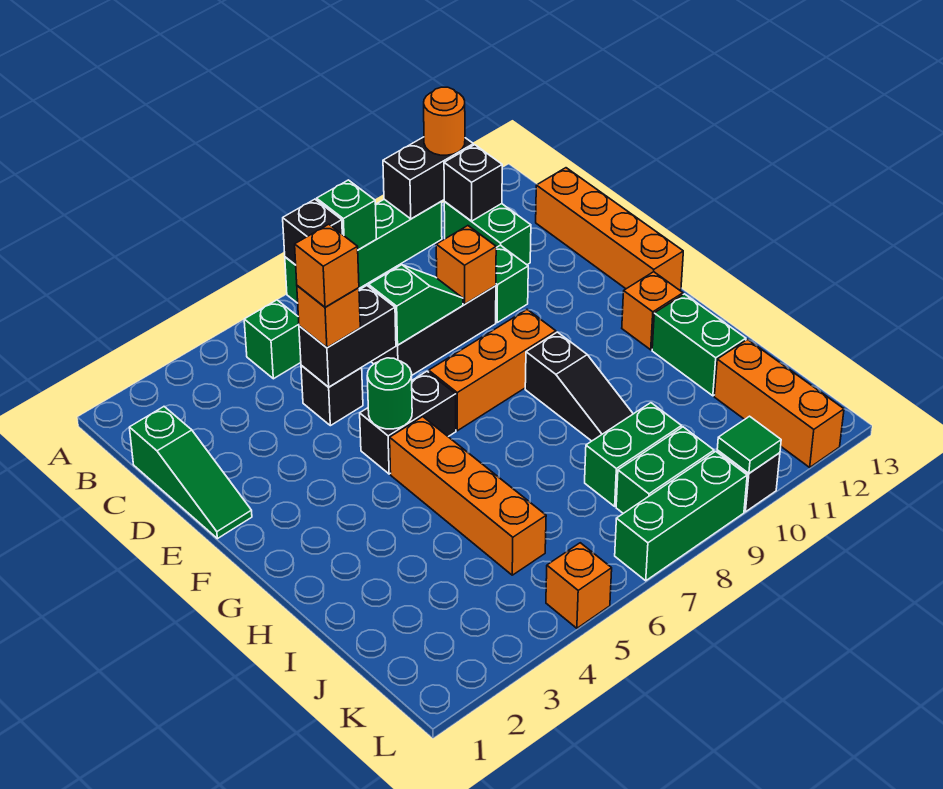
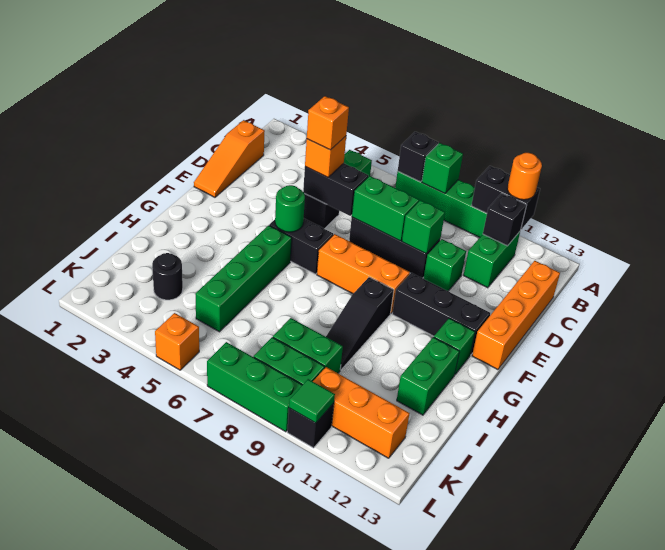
green 1x3 slope [129,407,252,539] -> orange 1x3 slope [194,120,265,197]
green 1x2 slope [369,265,463,345] -> green 1x2 brick [352,176,419,241]
orange 1x1 brick [436,226,496,304] -> green 1x1 brick [402,200,445,254]
none -> black 1x3 brick [392,273,490,355]
orange 1x4 brick [390,417,546,575] -> green 1x4 brick [195,225,292,332]
orange 1x1 brick [622,272,683,350] -> green 1x1 brick [434,318,475,374]
none -> black 1x1 round brick [152,253,183,300]
orange 1x3 brick [714,340,844,467] -> orange 1x3 brick turned to [313,367,410,458]

